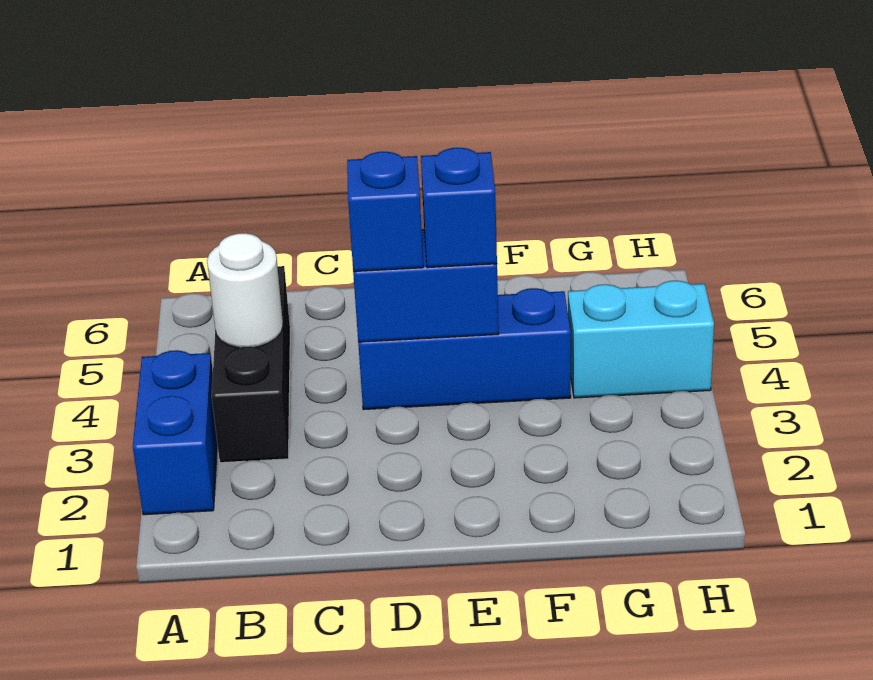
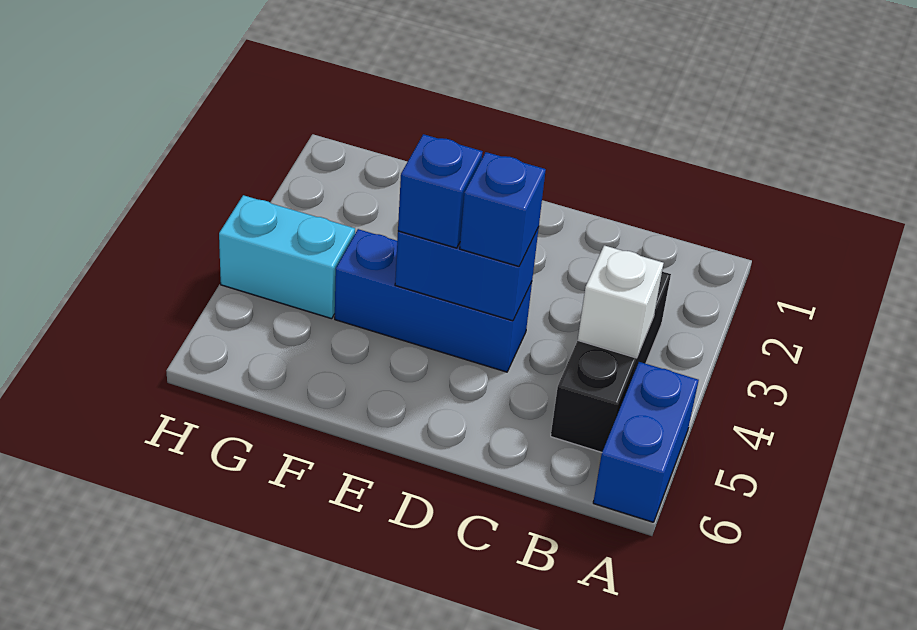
blue 1x2 brick [133,350,217,515] -> blue 1x2 brick moved to [593,362,699,522]
white 1x1 round brick [207,233,283,348] -> white 1x1 brick [578,245,664,358]

